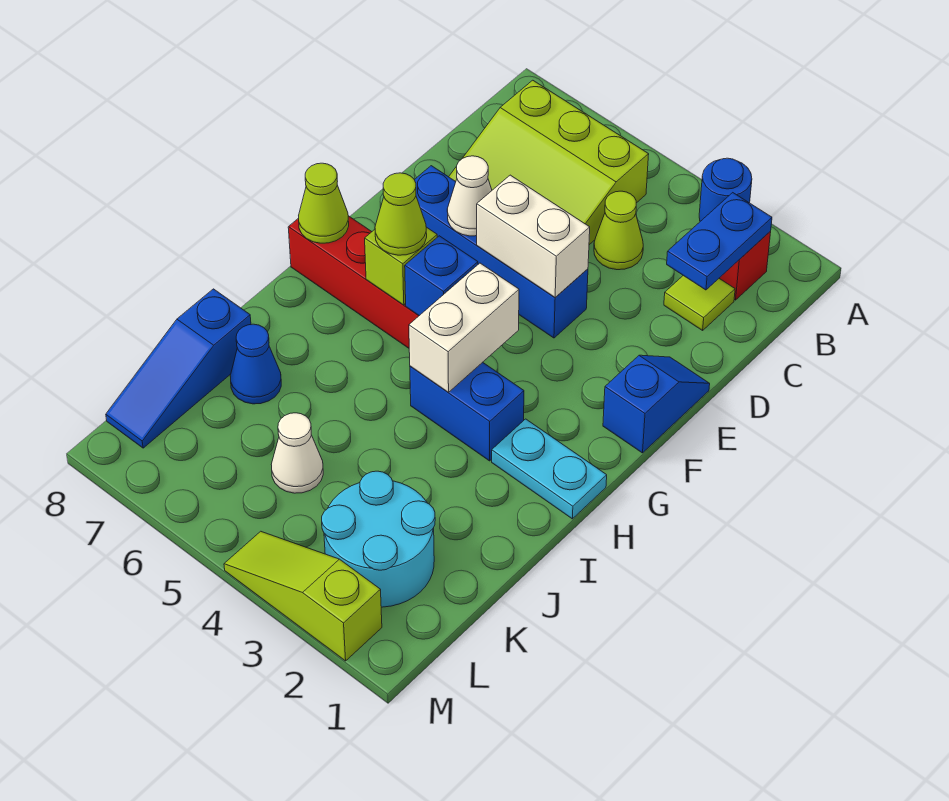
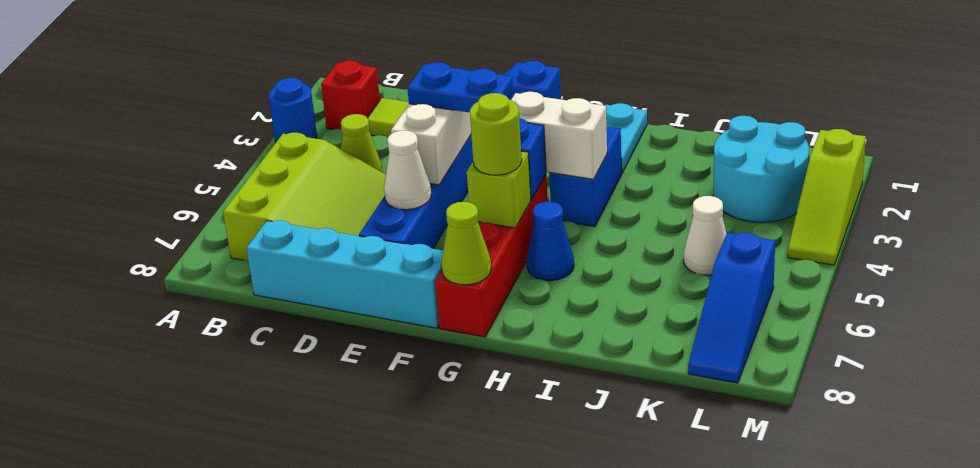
blue 1x2 plate [667,193,772,290] -> blue 1x2 plate moved to [407,62,513,112]
none -> cyan 1x4 brick [247,220,443,328]
lime 1x1 cone [375,173,427,255] -> lime 1x1 round brick [470,93,522,175]
blue 1x1 cone [230,324,281,404] -> blue 1x1 cone moved to [527,202,574,281]
blue 1x3 slope [106,289,251,448] -> blue 1x3 slope turned to [688,233,775,383]

